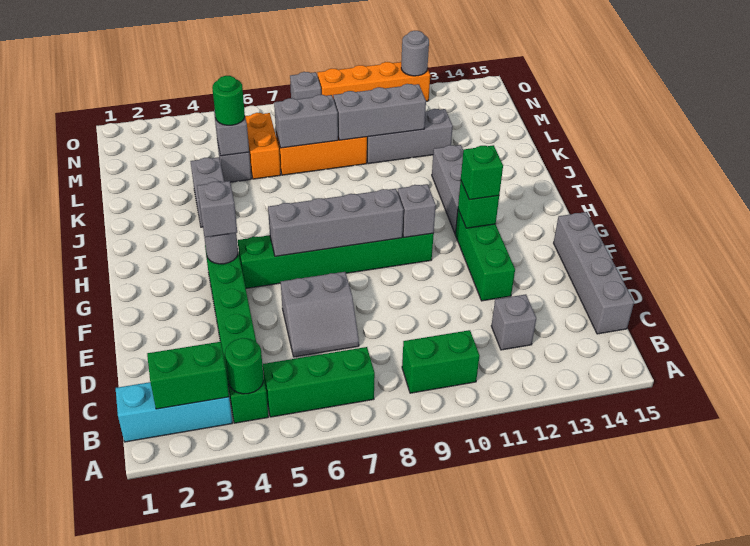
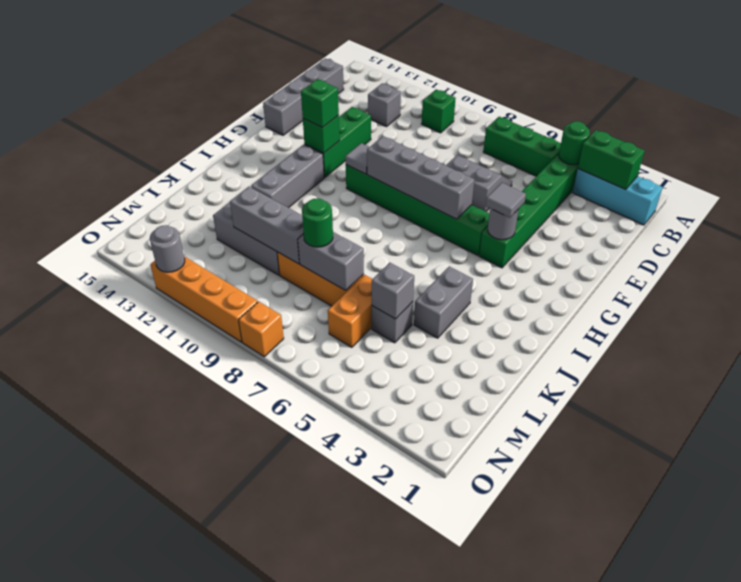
green 1x2 brick [402,330,480,393] -> green 1x1 brick [422,89,456,133]
grey 1x1 brick [197,181,237,237] -> grey 1x1 tile [486,183,526,218]
grey 1x1 brick [398,184,436,237] -> grey 1x1 tile [345,143,369,174]
green 1x1 round brick [212,76,245,125] -> green 1x1 round brick moved to [302,198,333,247]
grey 1x1 brick [290,72,321,99] -> orange 1x1 brick [239,302,284,357]

